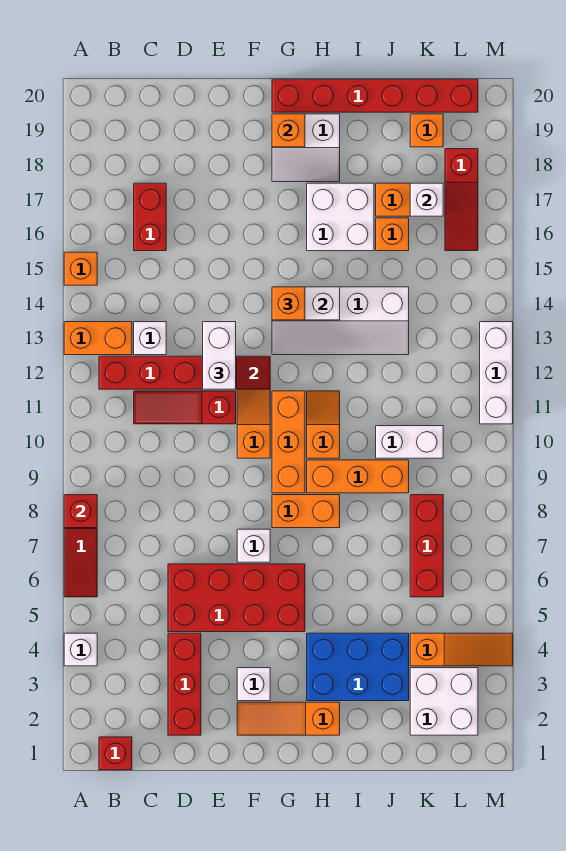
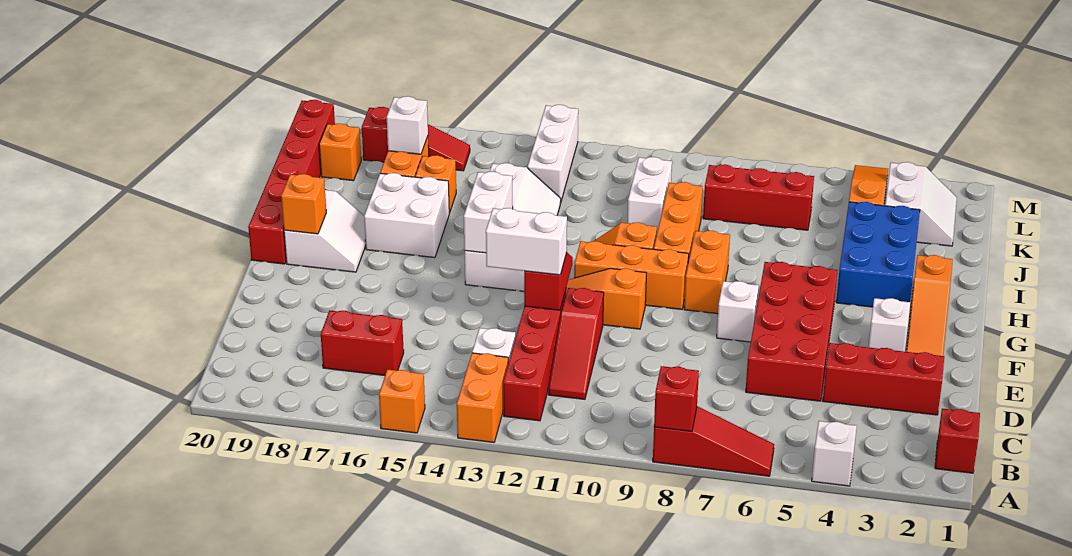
orange 1x1 brick [272,287,305,320] -> none
white 2x2 brick [410,668,478,735] -> white 2x2 slope [885,162,957,246]
white 1x3 brick [480,322,513,424] -> white 1x3 brick turned to [528,105,578,203]

